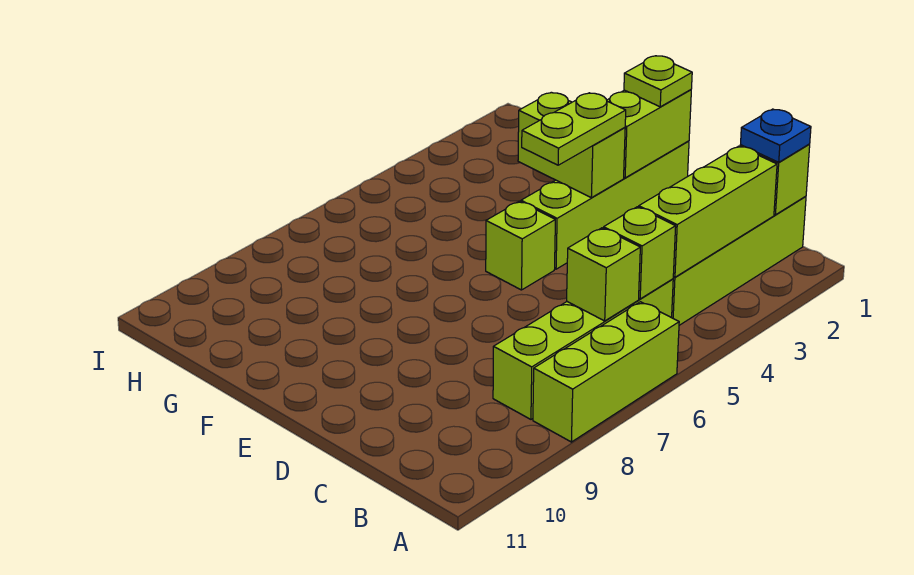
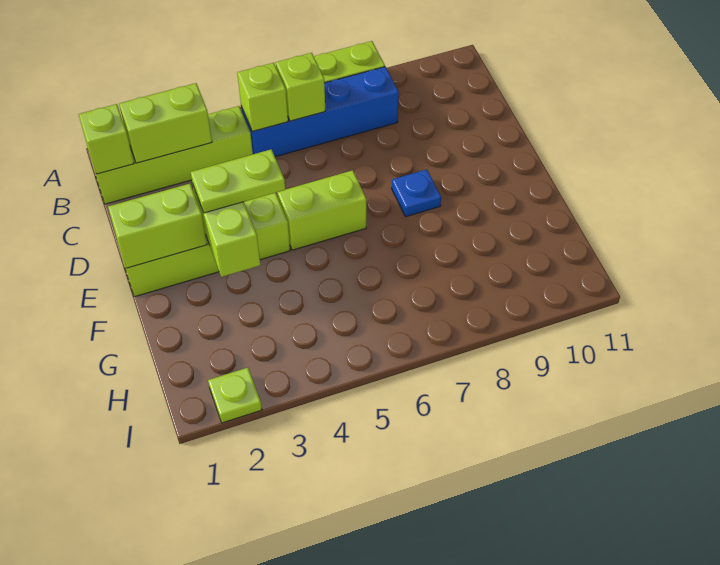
blue 1x1 plate [741,109,811,162] -> blue 1x1 plate moved to [392,169,441,217]
lime 1x3 brick [639,146,777,277] -> lime 1x2 brick [119,83,212,163]
lime 1x4 brick [493,279,673,419] -> blue 1x4 brick [241,67,399,157]
lime 1x1 plate [624,56,692,107] -> lime 1x1 plate moved to [208,368,262,423]
lime 1x1 brick [486,201,555,290] -> lime 1x2 brick [277,170,366,250]

